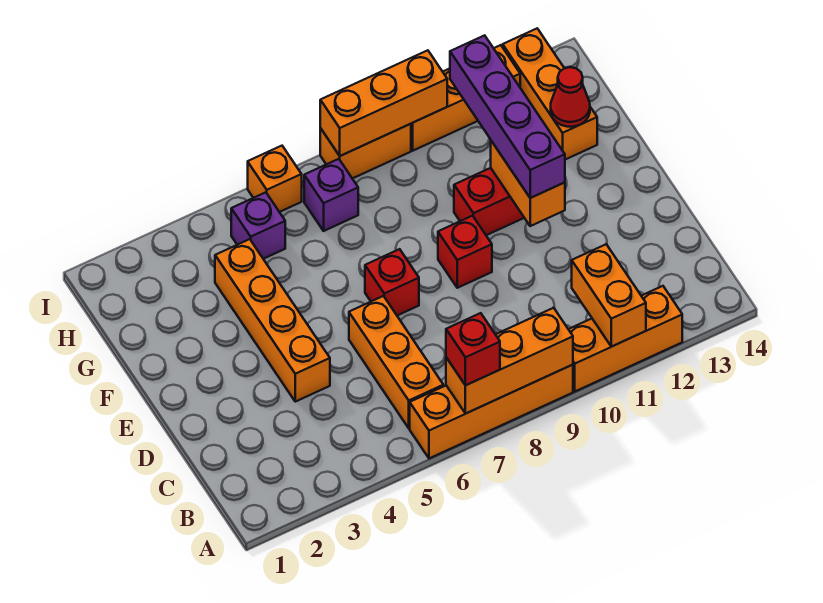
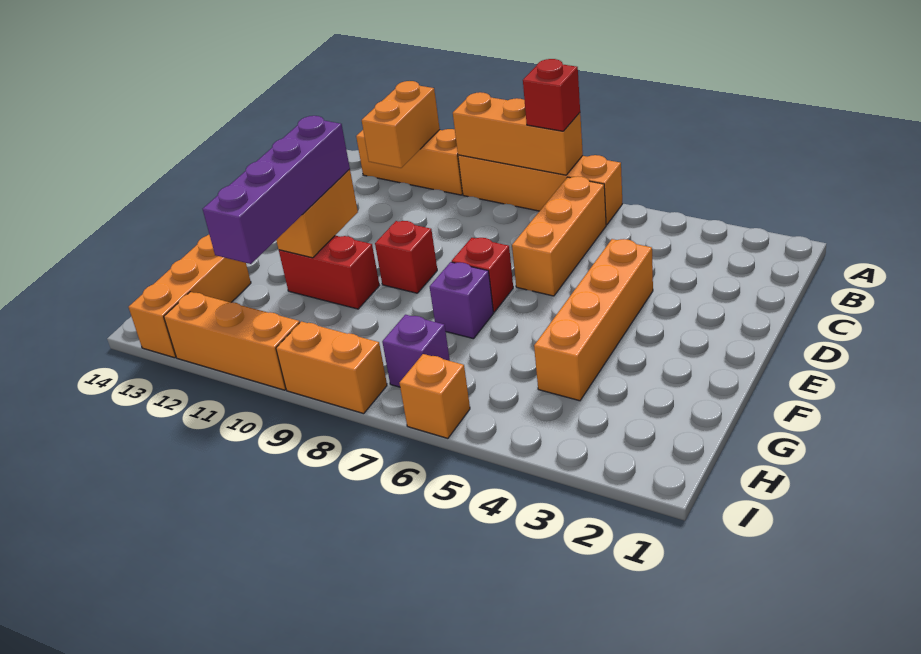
red 1x1 cone [551,67,590,127] -> none
purple 1x1 brick [231,192,285,259] -> purple 1x1 brick moved to [430,262,493,339]
orange 1x3 brick [320,50,447,156] -> none

